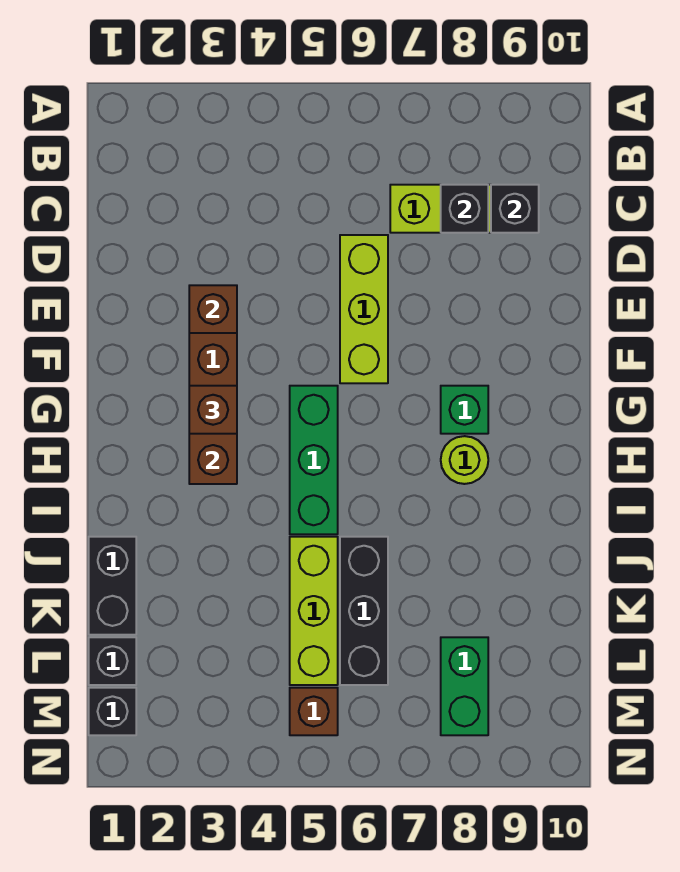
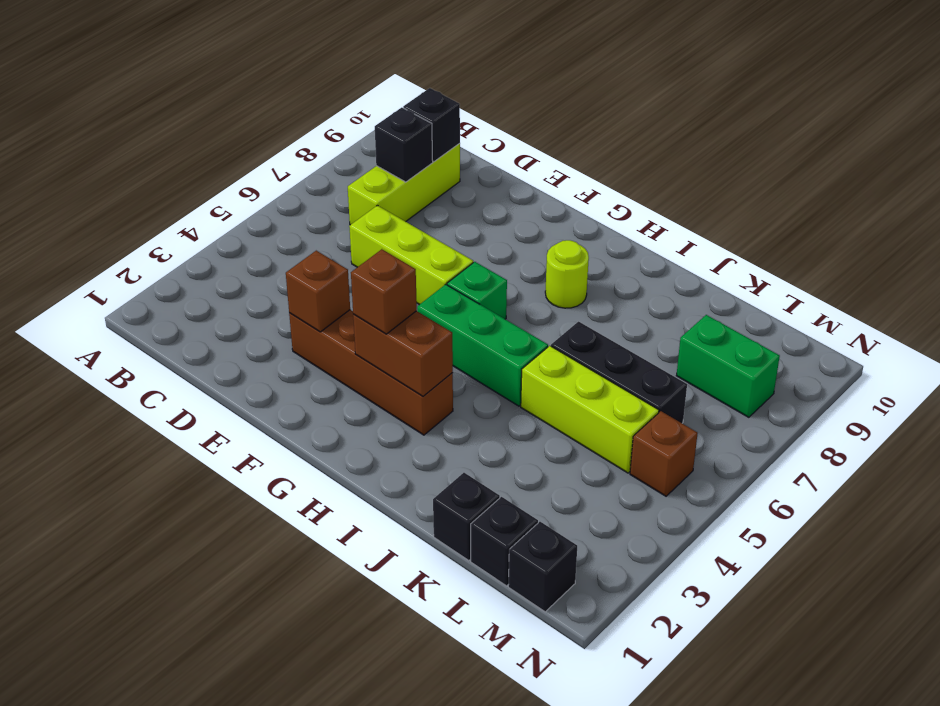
green 1x1 brick [441,386,488,434] -> green 1x1 brick moved to [447,262,507,319]
black 1x2 brick [89,537,136,635] -> black 1x1 brick [433,473,500,561]

